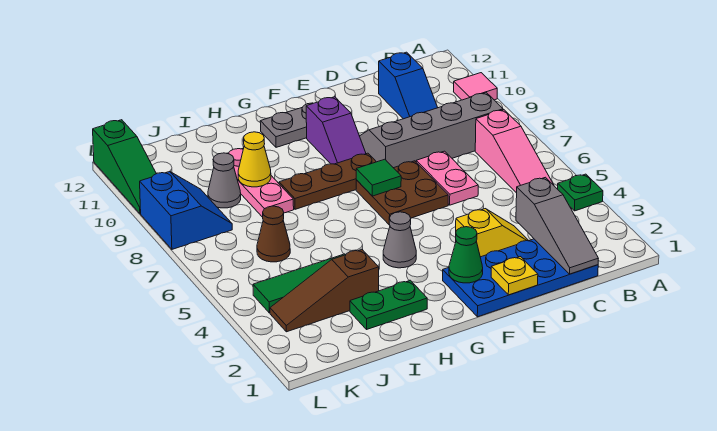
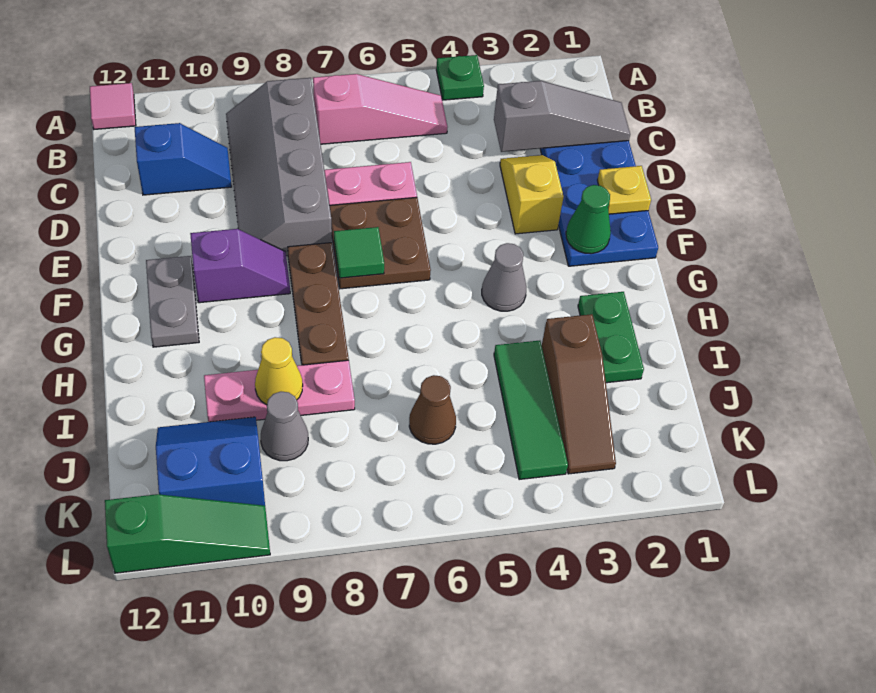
pink 1x1 tile [454,73,497,100] -> pink 1x1 tile moved to [90,83,136,129]
blue 2x2 slope [140,171,232,249] -> blue 2x2 slope moved to [156,417,265,506]

